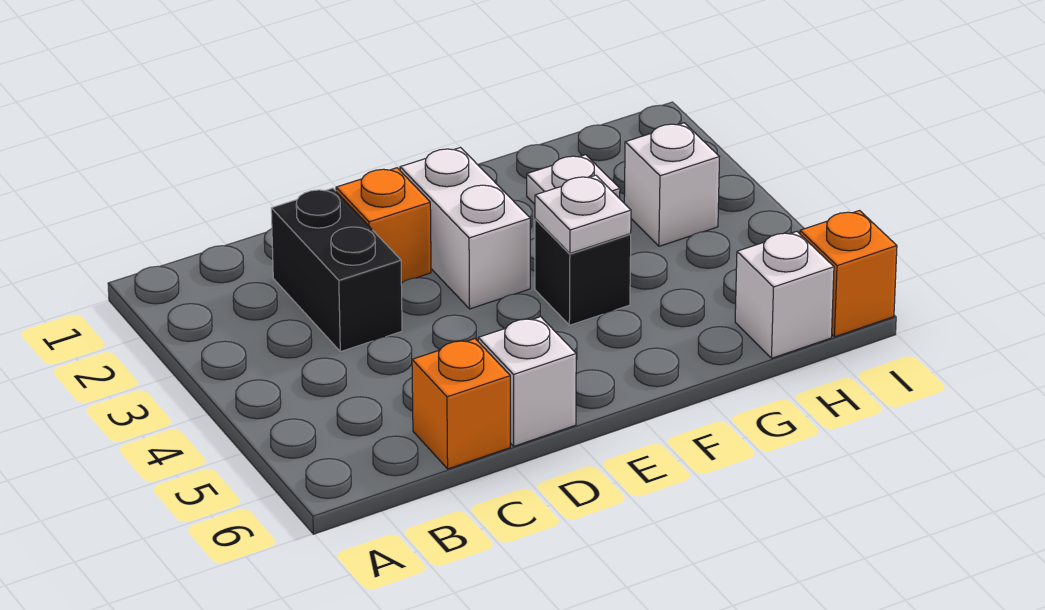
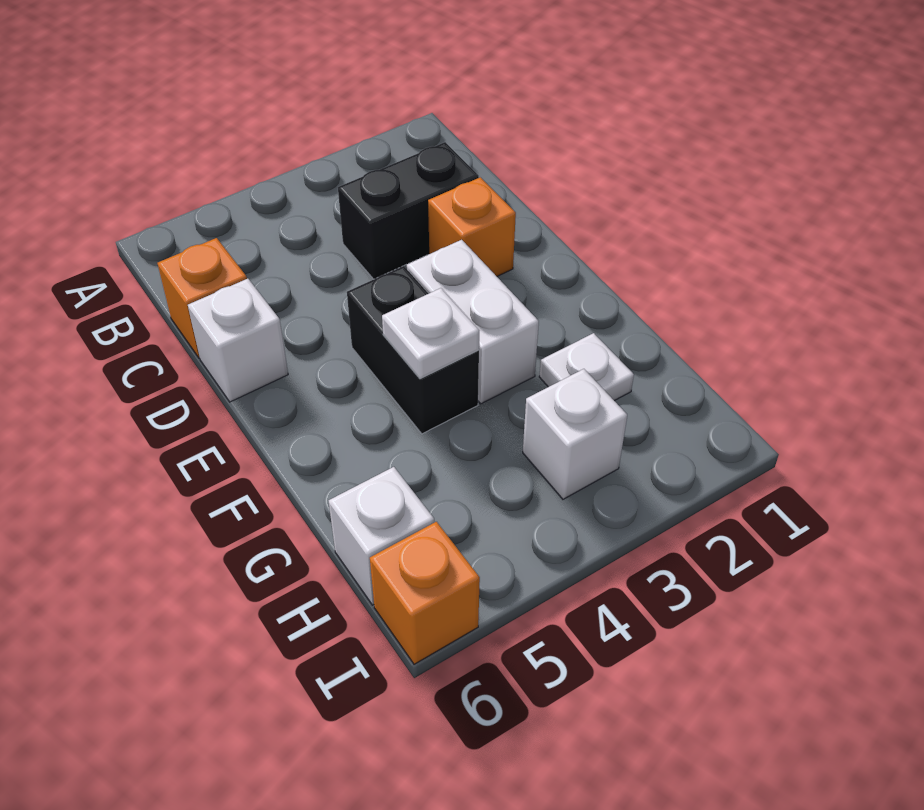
white 1x2 brick [400,148,530,309] -> white 1x2 brick turned to [407,240,539,404]
black 1x1 brick [535,219,631,325] -> black 1x2 brick [347,266,479,434]

